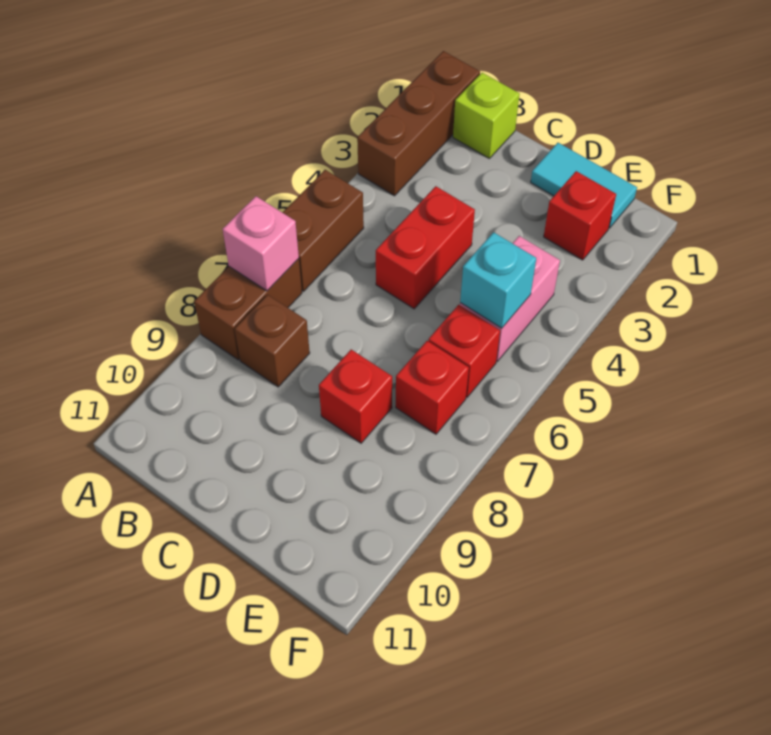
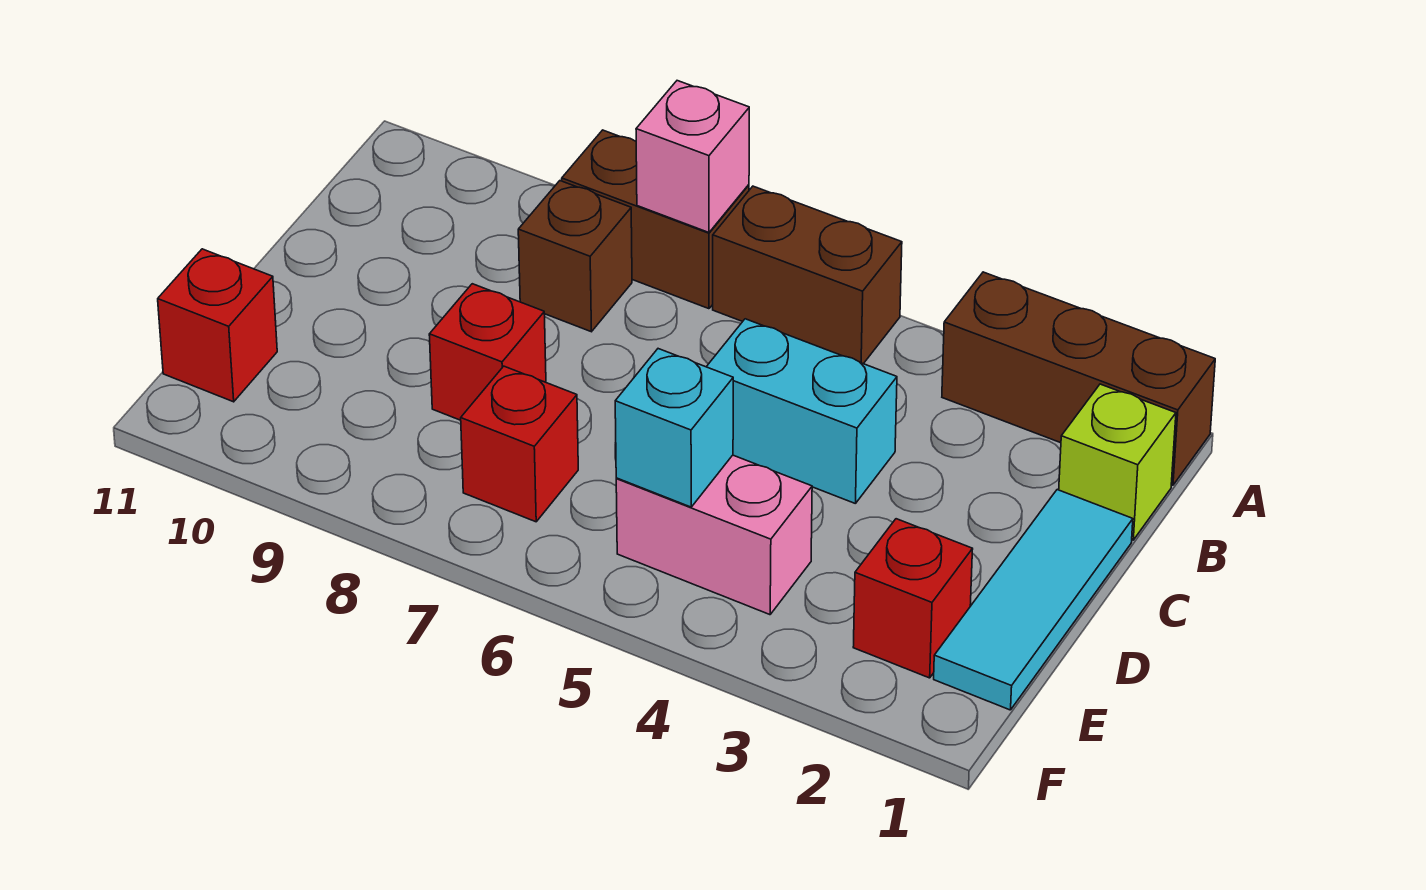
red 1x2 brick [376,186,475,309] -> cyan 1x2 brick [707,319,897,504]
cyan 1x2 tile [531,143,637,228] -> cyan 1x3 tile [934,490,1133,710]
red 1x1 brick [428,305,500,397] -> red 1x1 brick moved to [158,249,277,402]

